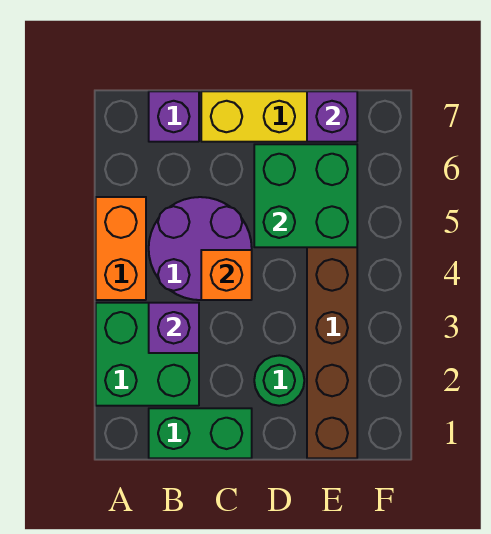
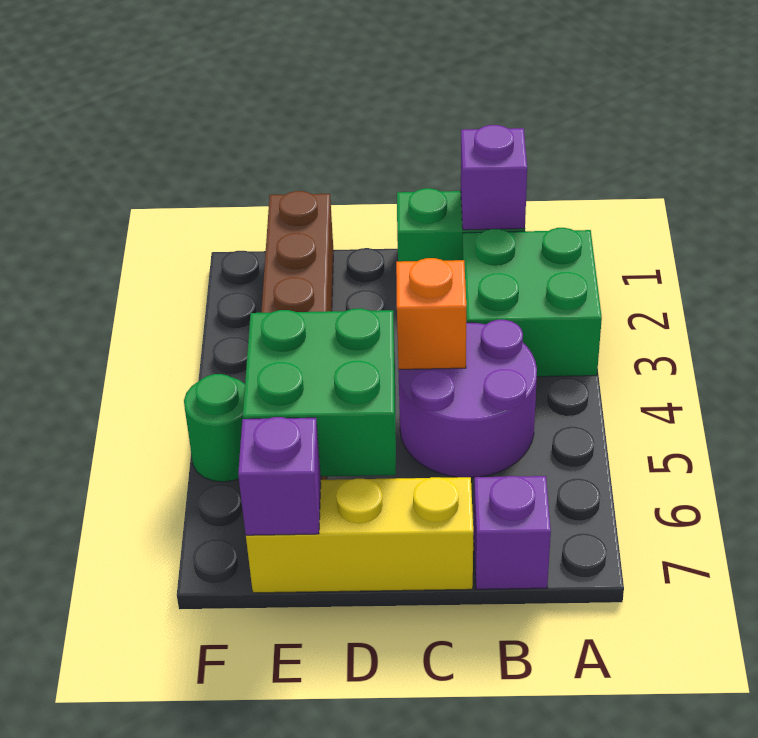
orange 1x2 brick [96,197,146,300] -> none
purple 1x1 brick [149,303,199,353] -> purple 1x1 brick moved to [461,125,527,230]
green 1x1 round brick [254,355,304,406] -> green 1x1 round brick moved to [184,374,245,482]

